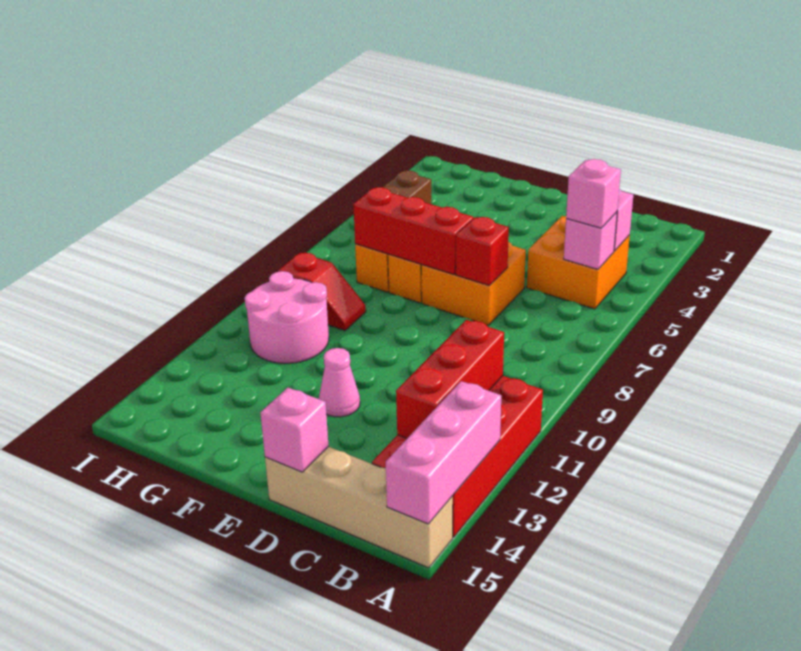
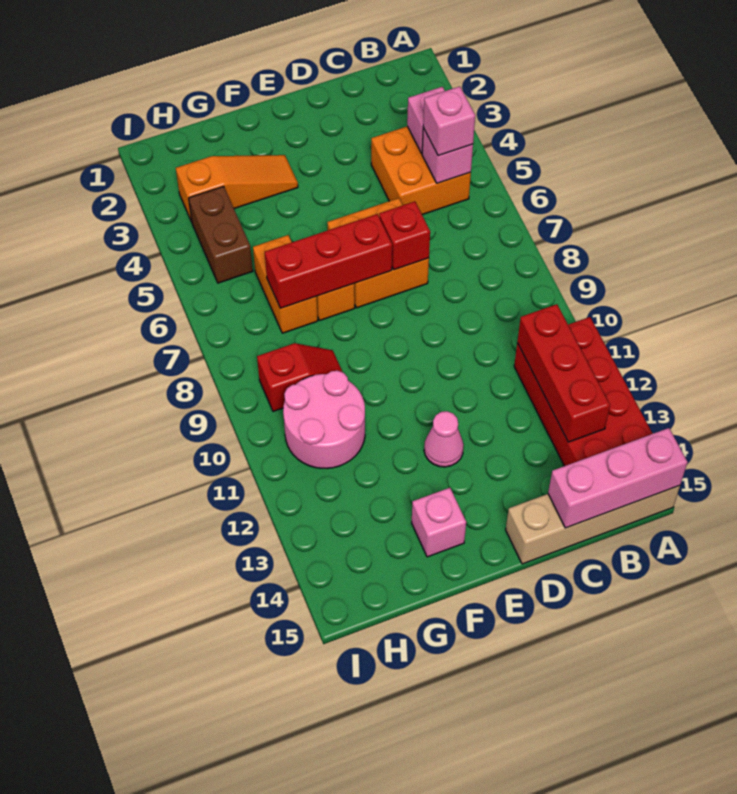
pink 1x3 brick [386,381,501,524] -> pink 1x3 brick turned to [548,428,688,528]
pink 1x1 brick [260,388,328,472] -> pink 1x1 brick moved to [412,488,466,557]
none -> orange 1x3 slope [176,155,298,222]

